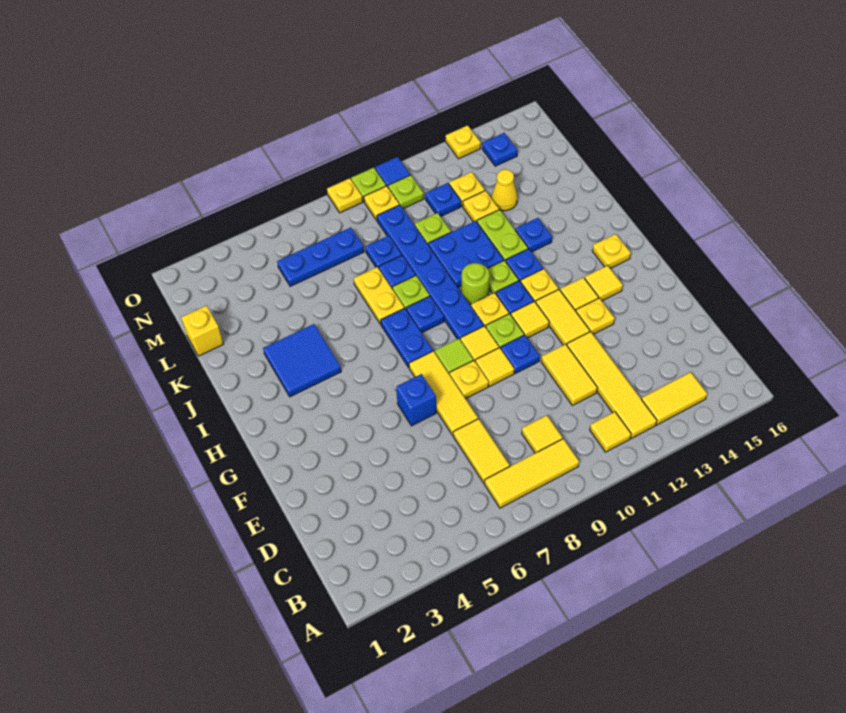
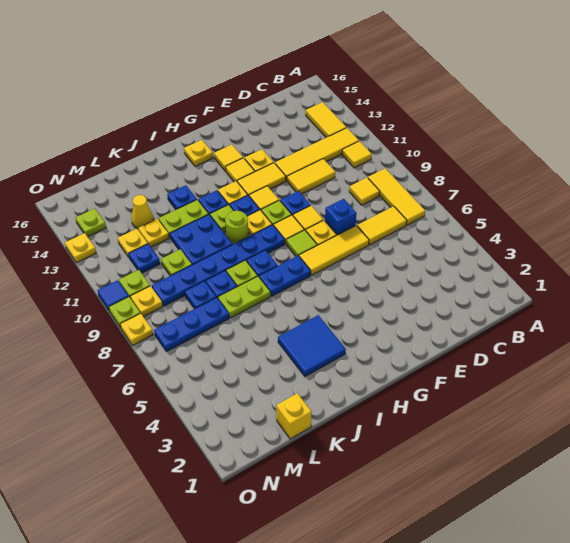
blue 1x1 brick [396,374,436,426] -> blue 1x1 brick moved to [325,199,357,235]
yellow 1x2 plate [354,267,404,324] -> lime 1x2 plate [218,276,271,318]
blue 1x3 plate [277,227,364,287] -> blue 1x3 plate turned to [154,297,229,352]
blue 1x1 plate [482,133,518,166] -> lime 1x1 plate [76,208,106,237]

